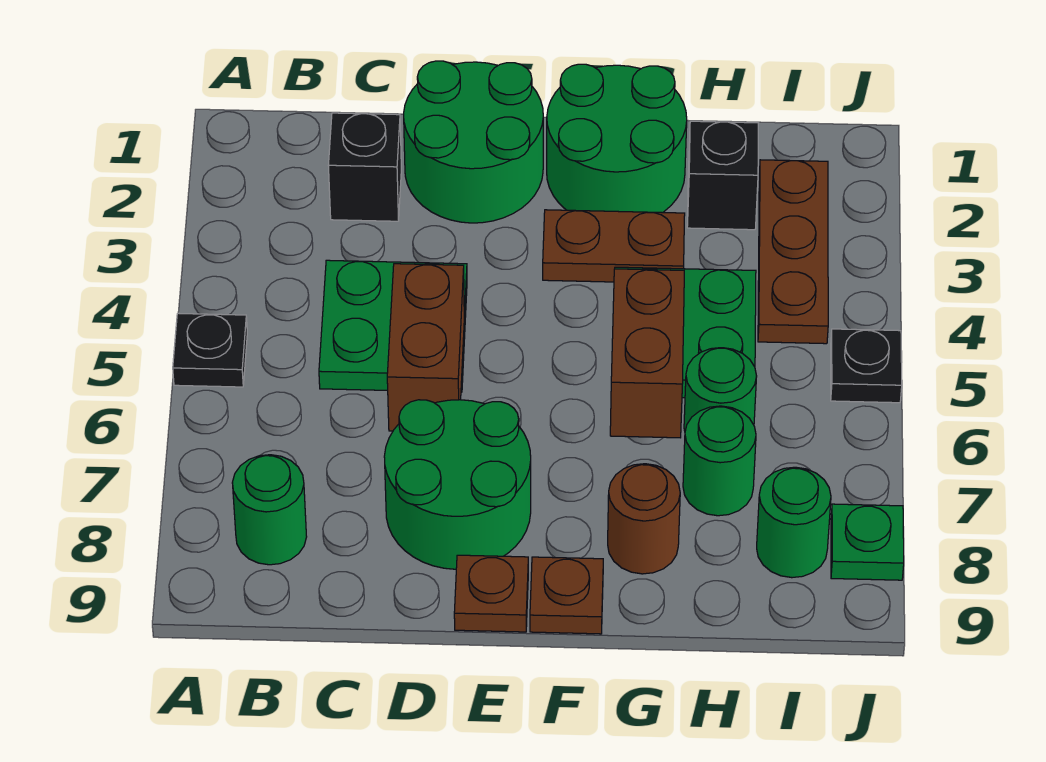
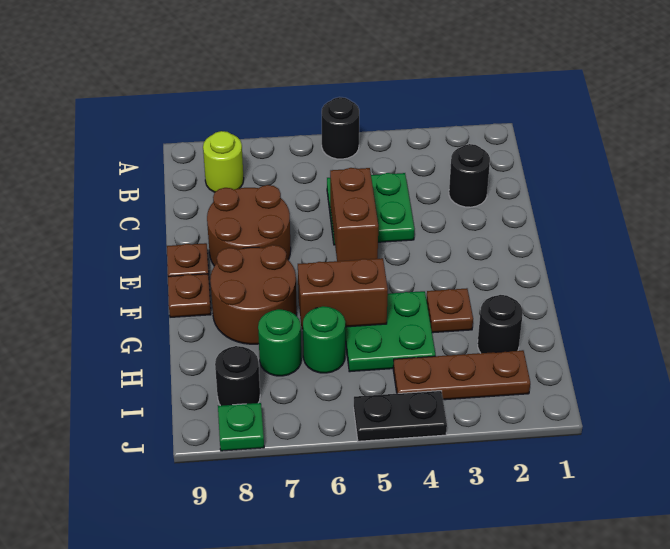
black 1x1 plate [173,313,247,387] -> black 1x1 round brick [322,97,359,159]
green 1x1 round brick [232,455,307,565] -> lime 1x1 round brick [203,131,244,192]
black 1x1 brick [328,113,401,221] -> black 1x1 round brick [449,144,490,207]
green 2x2 round brick [404,61,543,223] -> none
brown 1x2 brick [387,264,464,431] -> brown 1x2 brick turned to [330,168,378,261]
green 2x2 round brick [384,400,531,569] -> brown 2x2 round brick [207,185,291,266]
green 2x2 round brick [547,64,687,213] -> none
brown 1x2 plate [543,210,685,282] -> brown 1x1 plate [426,288,473,333]
brown 1x1 round brick [608,464,680,574] -> brown 2x2 round brick [210,245,297,344]
black 1x1 brick [687,121,758,230] -> black 1x1 round brick [478,295,523,353]
green 1x1 round brick [757,467,831,578] -> black 1x1 round brick [215,346,260,406]
black 1x1 plate [831,329,902,403] -> black 1x2 plate [354,391,447,441]

